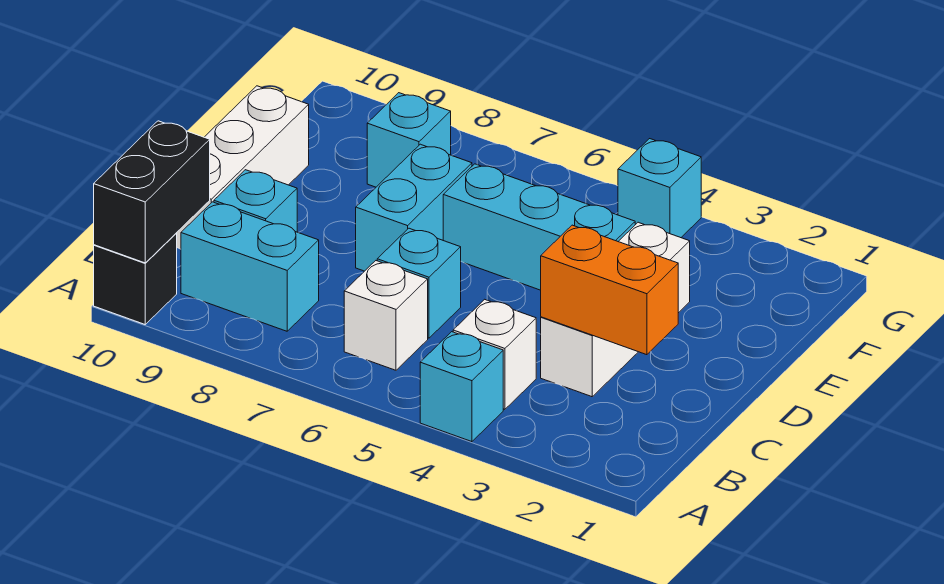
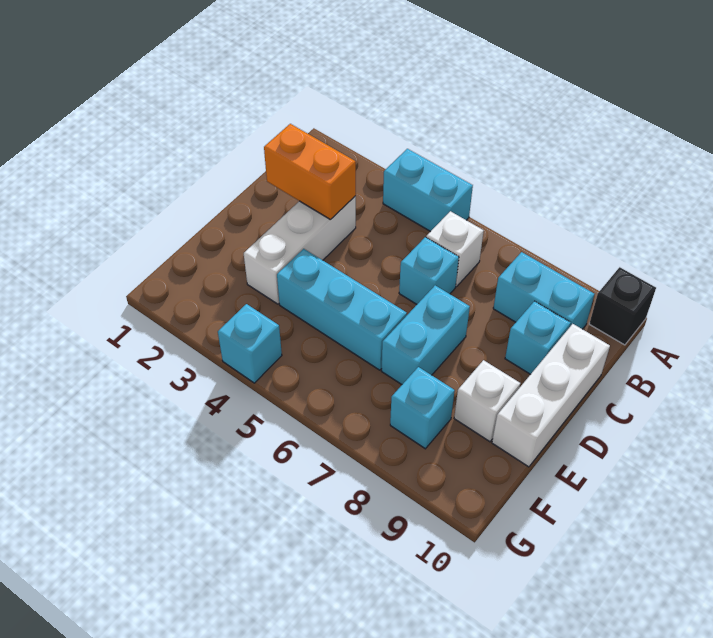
cyan 1x1 brick [420,332,503,442] -> cyan 1x2 brick [383,149,473,232]
black 1x2 brick [94,121,210,263] -> none
white 1x1 brick [453,299,536,409] -> white 1x1 brick moved to [454,360,520,442]

